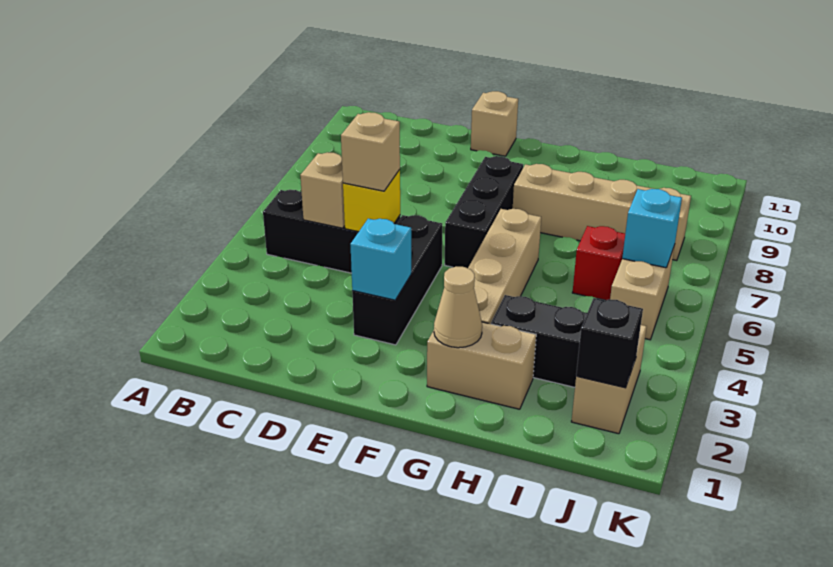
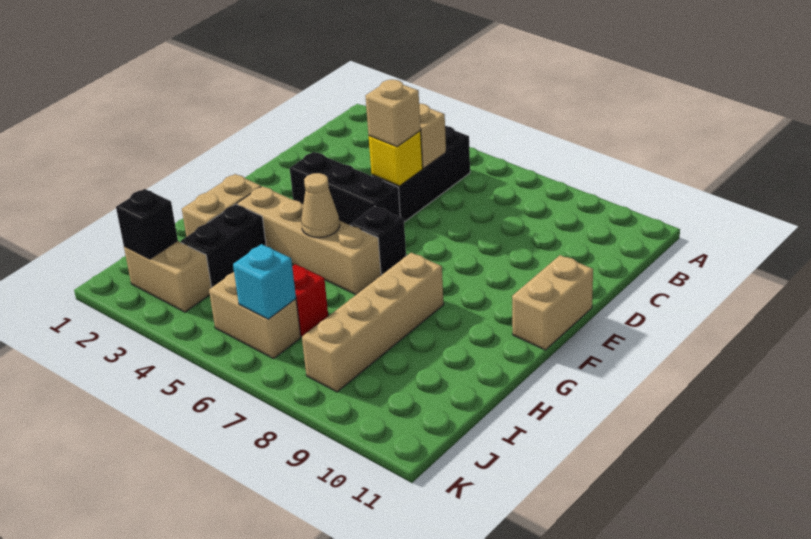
cyan 1x1 brick [350,219,411,300] -> none
tan 1x1 brick [471,91,518,156] -> tan 1x2 brick [512,255,593,350]
black 1x3 brick [445,156,523,268] -> black 1x1 brick [350,206,406,275]
tan 1x1 cone [434,267,482,348] -> tan 1x1 cone moved to [301,173,340,238]

